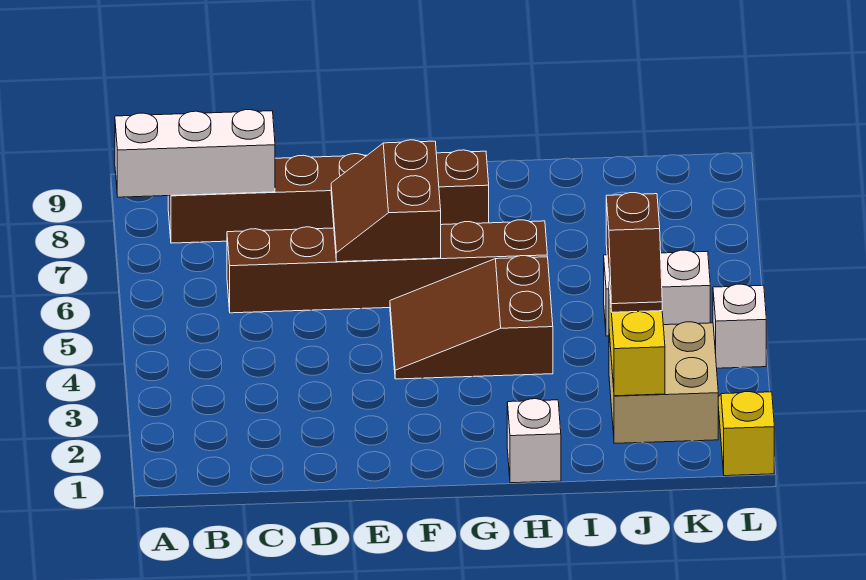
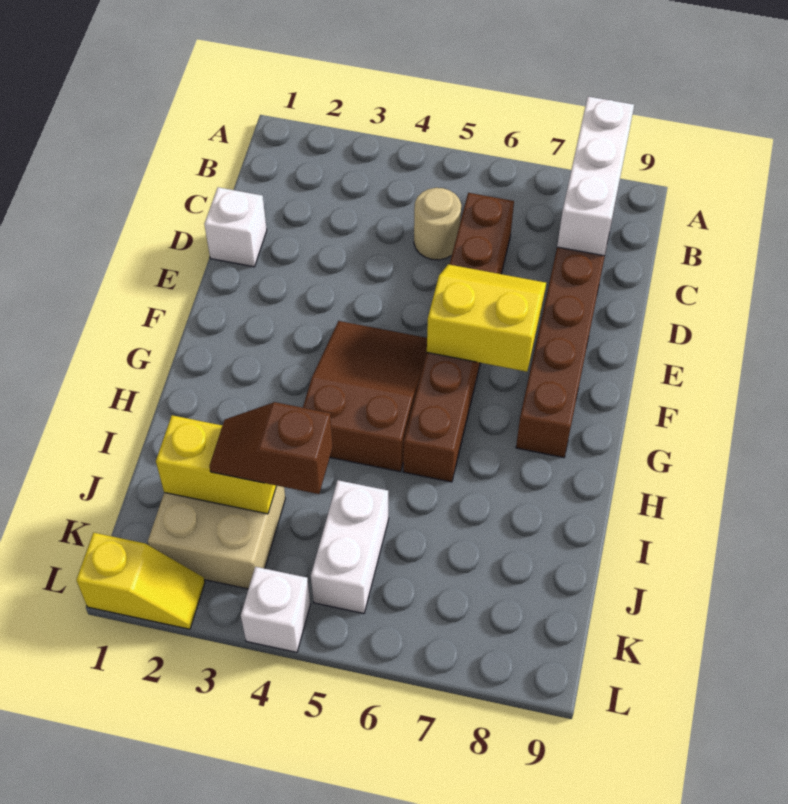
none -> tan 1x1 round brick [414,188,461,260]
brown 2x2 slope [331,140,441,262] -> yellow 2x2 slope [427,264,546,372]
white 1x1 brick [507,399,561,483] -> white 1x1 brick moved to [204,187,267,267]

